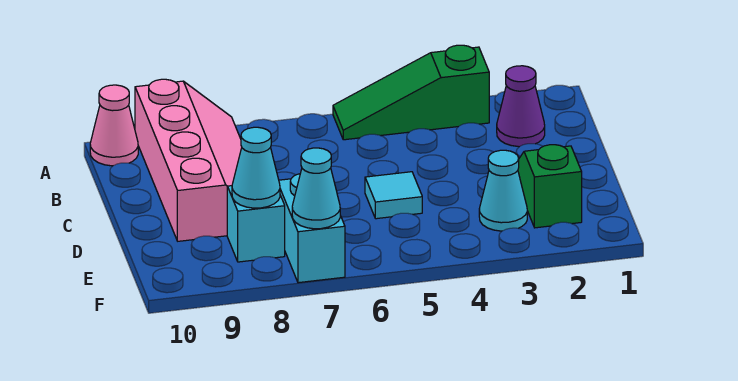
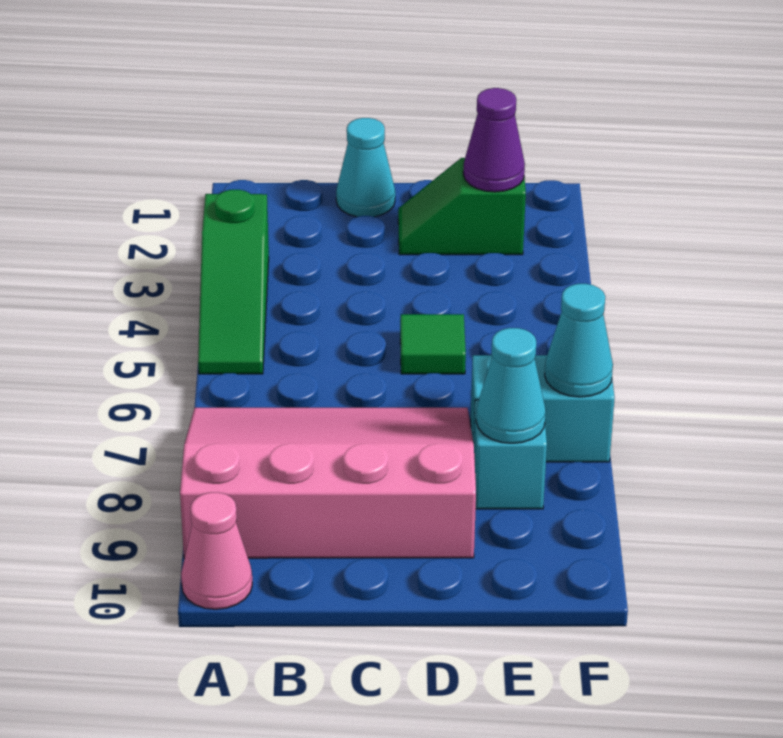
pink 2x4 slope [135,79,242,241] -> pink 3x4 slope [180,408,476,558]
purple 1x1 cone [497,66,545,147] -> purple 1x1 cone moved to [463,88,525,192]
cyan 1x1 tile [365,172,422,219] -> green 1x1 tile [400,314,466,374]
cyan 1x1 cone [479,150,527,231] -> cyan 1x1 cone moved to [336,118,395,217]

